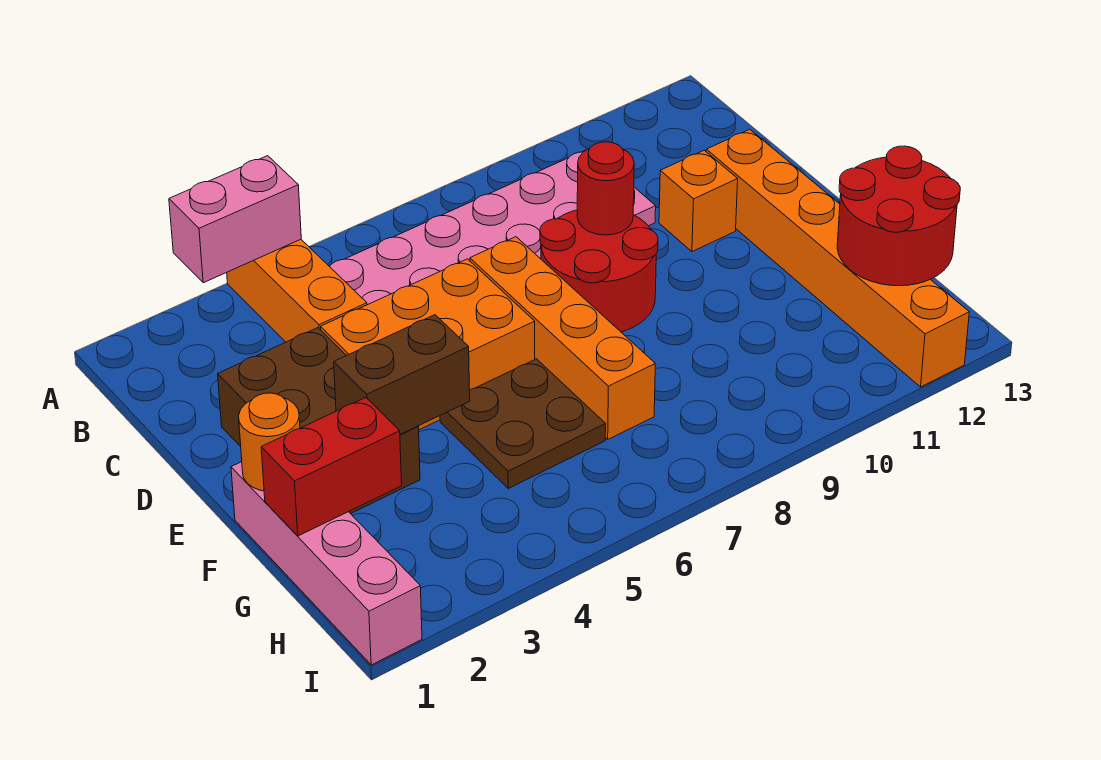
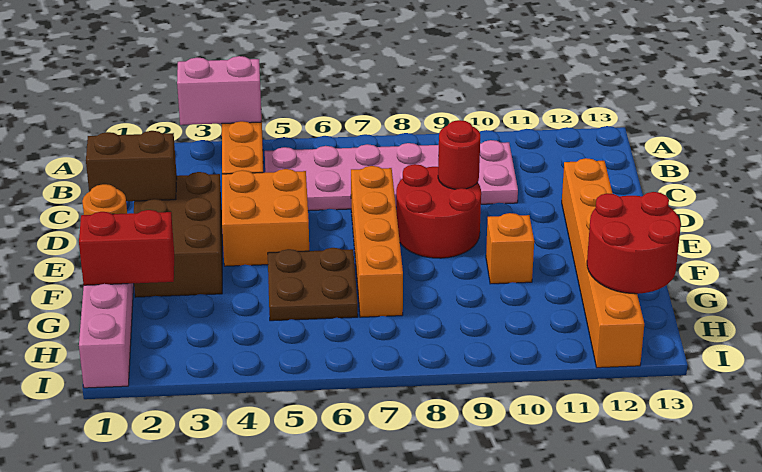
orange 2x3 brick [321,259,535,430] -> orange 2x2 brick [222,169,309,266]
orange 1x1 brick [659,150,738,252] -> orange 1x1 brick moved to [486,213,534,284]
brown 1x2 brick [334,315,470,434] -> brown 1x2 brick moved to [86,131,177,201]

